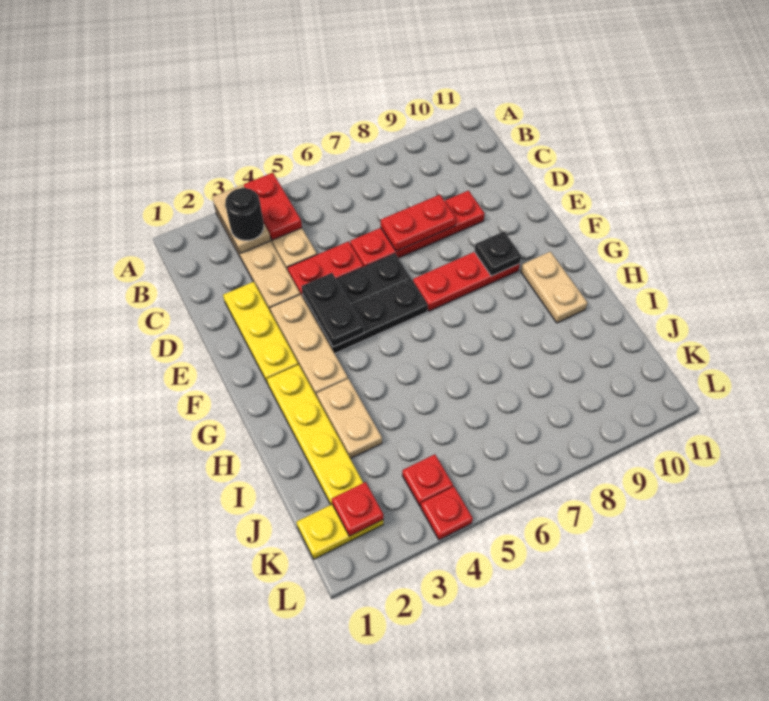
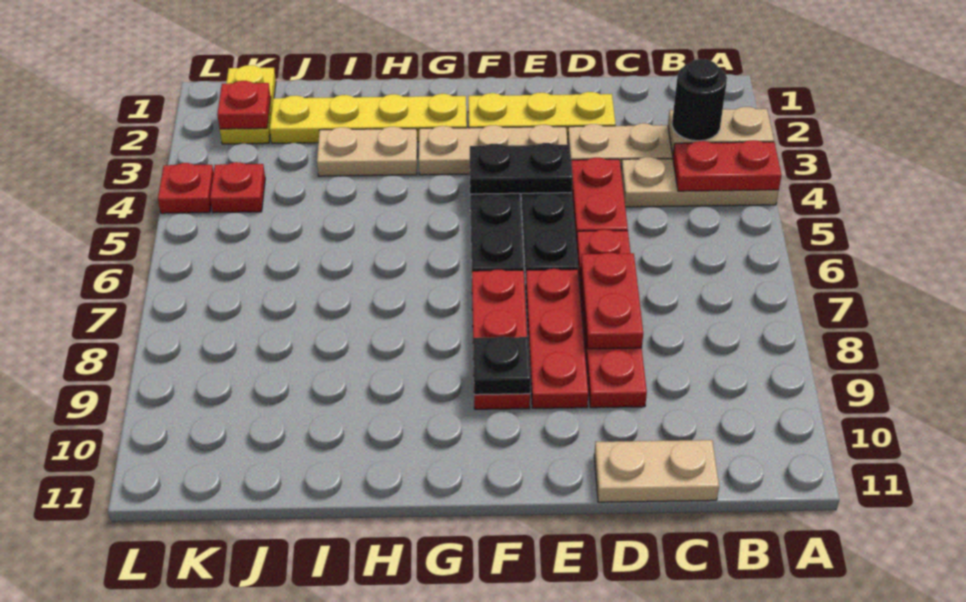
none -> red 1x3 plate [526,269,588,408]
tan 1x2 plate [521,252,588,323] -> tan 1x2 plate moved to [594,440,719,502]

